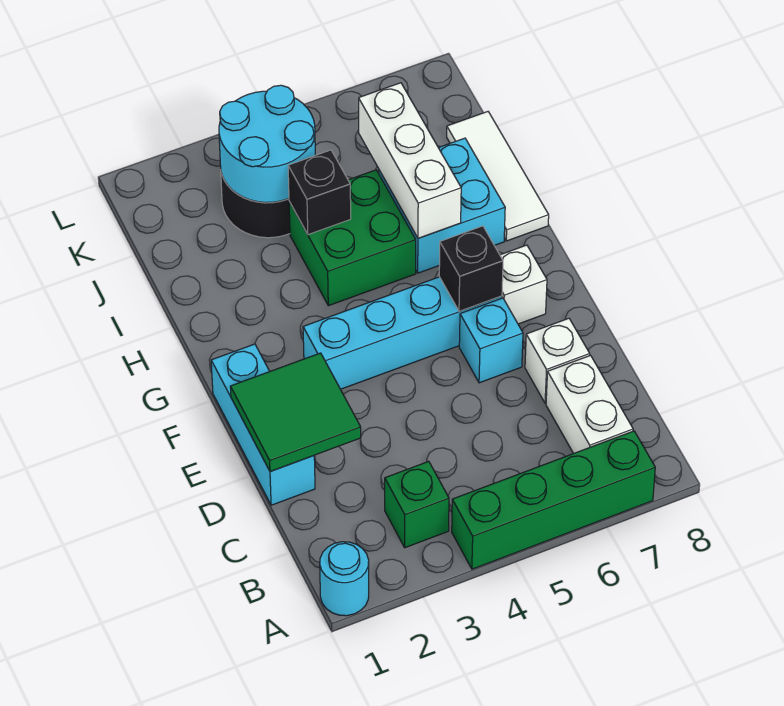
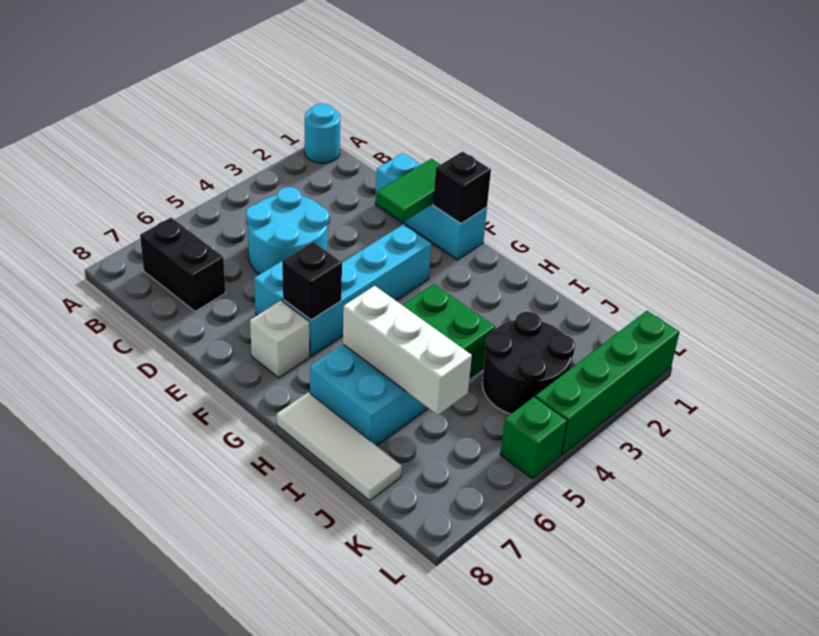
green 1x4 brick [452,431,655,569] -> green 1x4 brick moved to [535,311,680,455]
green 1x1 brick [385,461,449,548] -> green 1x1 brick moved to [500,397,567,479]
white 1x2 brick [546,356,633,453] -> black 1x2 brick [140,218,225,311]
green 2x2 tile [230,353,361,472] -> green 1x2 tile [376,159,441,222]
white 1x1 brick [525,318,590,403] -> none
black 1x1 brick [288,150,351,235] -> black 1x1 brick moved to [433,152,491,223]
cyan 2x2 round brick [219,85,315,203] -> cyan 2x2 round brick moved to [246,187,329,275]

